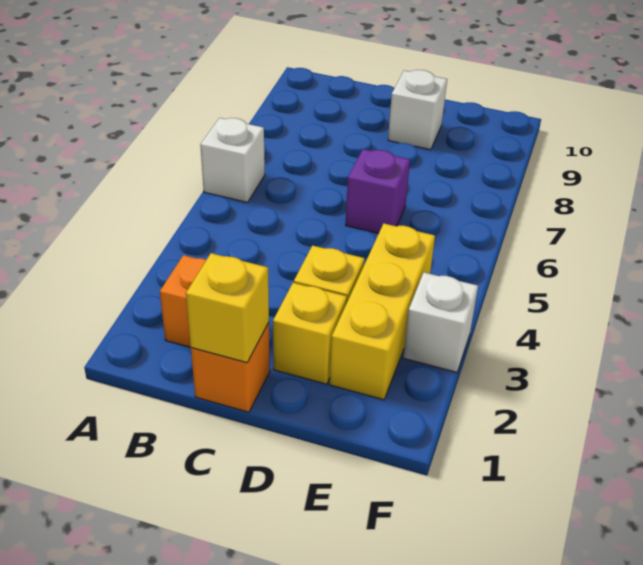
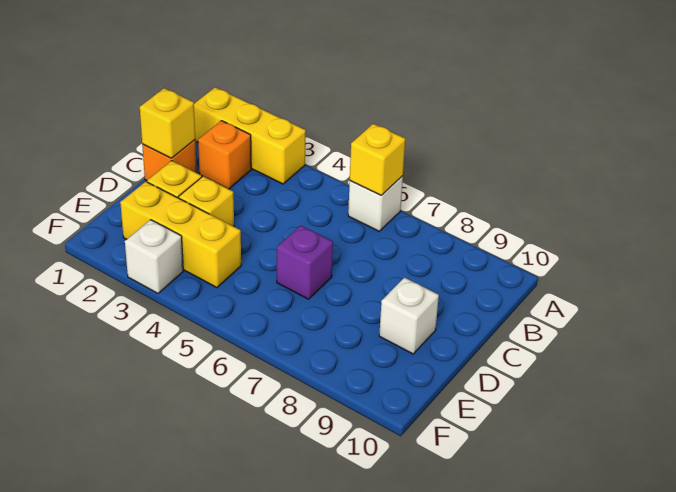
none -> yellow 1x3 brick [194,87,306,184]
none -> yellow 1x1 brick [350,124,405,195]

